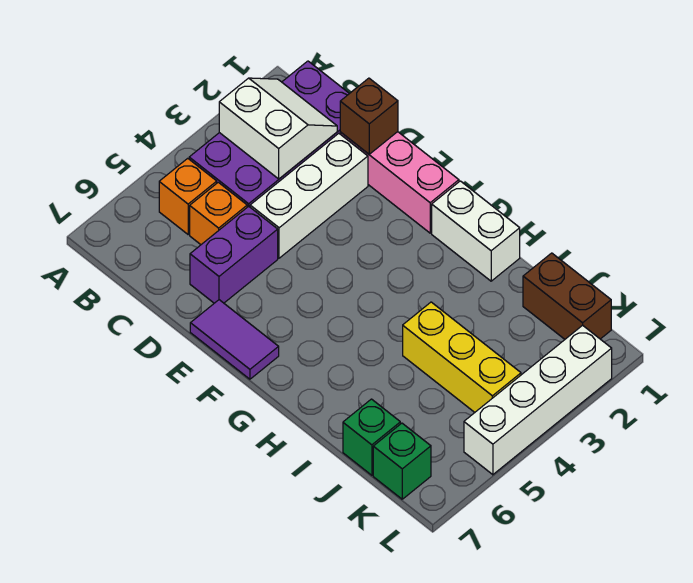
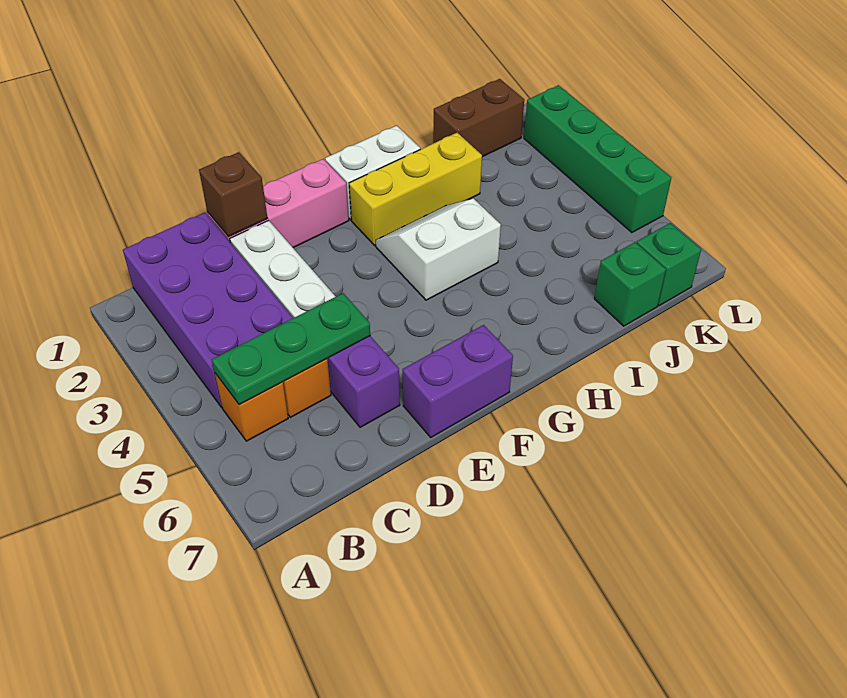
white 2x2 slope [219,78,337,179] -> white 2x2 slope moved to [376,199,501,300]
none -> green 1x3 plate [212,293,370,405]
purple 1x2 tile [190,300,279,379] -> purple 1x2 brick [403,325,513,437]
yellow 1x3 brick [403,302,521,412] -> yellow 1x3 brick moved to [349,133,482,246]
white 1x4 brick [464,325,612,475] -> green 1x4 brick [524,85,671,233]

